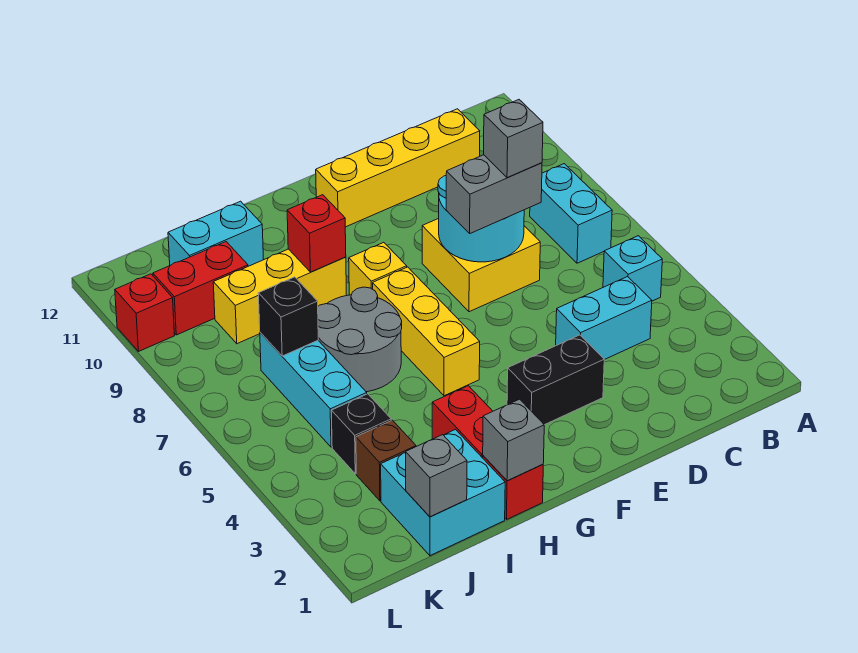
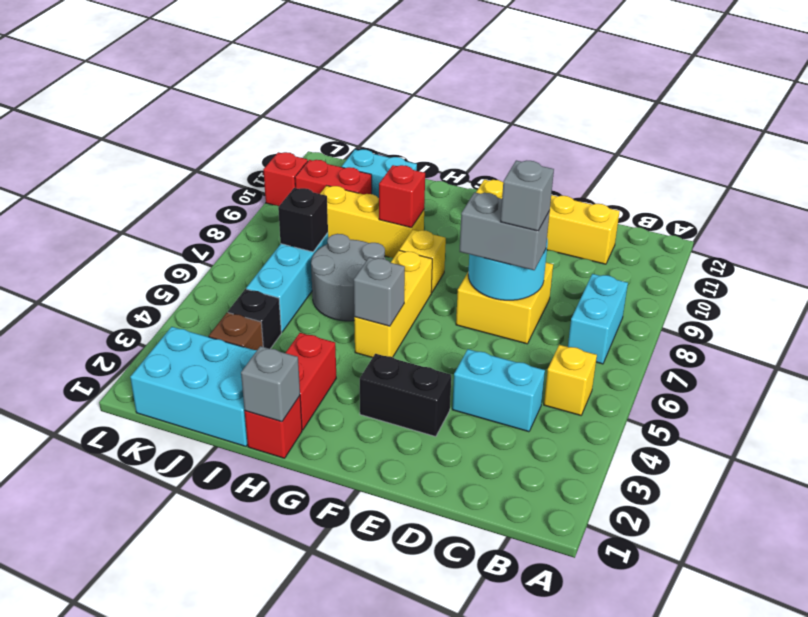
cyan 1x1 brick [603,236,662,301] -> yellow 1x1 brick [544,345,597,415]
cyan 2x2 brick [381,430,505,556] -> cyan 2x3 brick [130,327,257,446]
grey 1x1 brick [405,435,467,517] -> grey 1x1 brick moved to [354,257,405,326]

